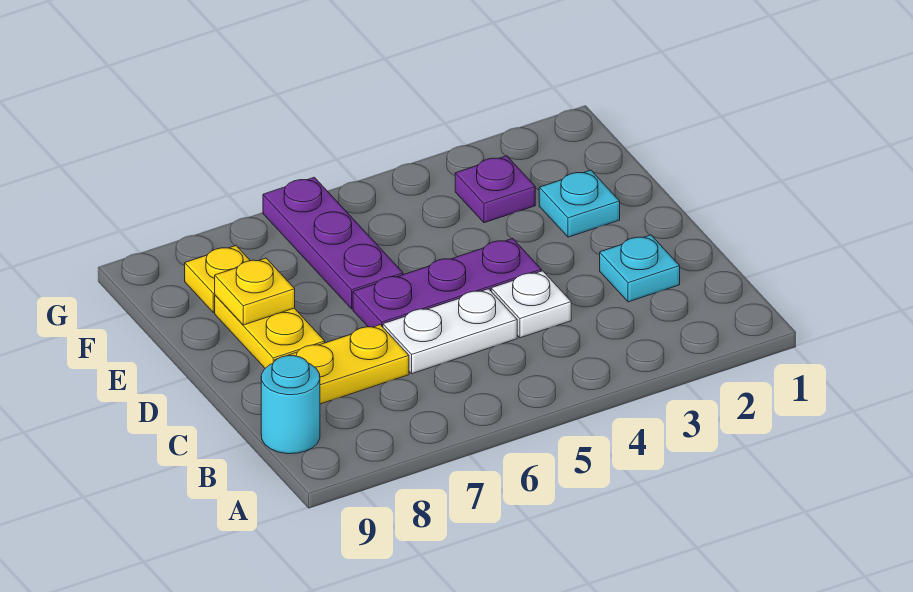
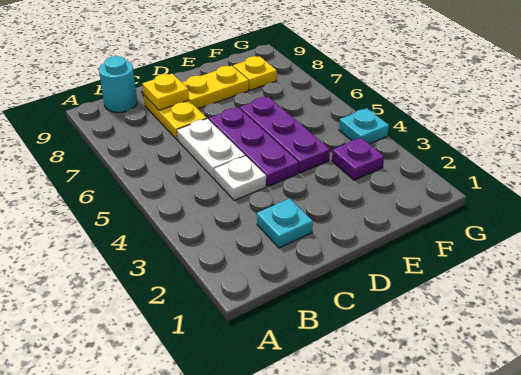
cyan 1x1 plate [539,170,620,237] -> cyan 1x1 plate moved to [339,108,389,144]
purple 1x3 plate [263,177,403,309] -> purple 1x3 plate turned to [240,97,330,173]
yellow 1x1 plate [215,258,295,325] -> yellow 1x1 plate moved to [143,74,189,110]

